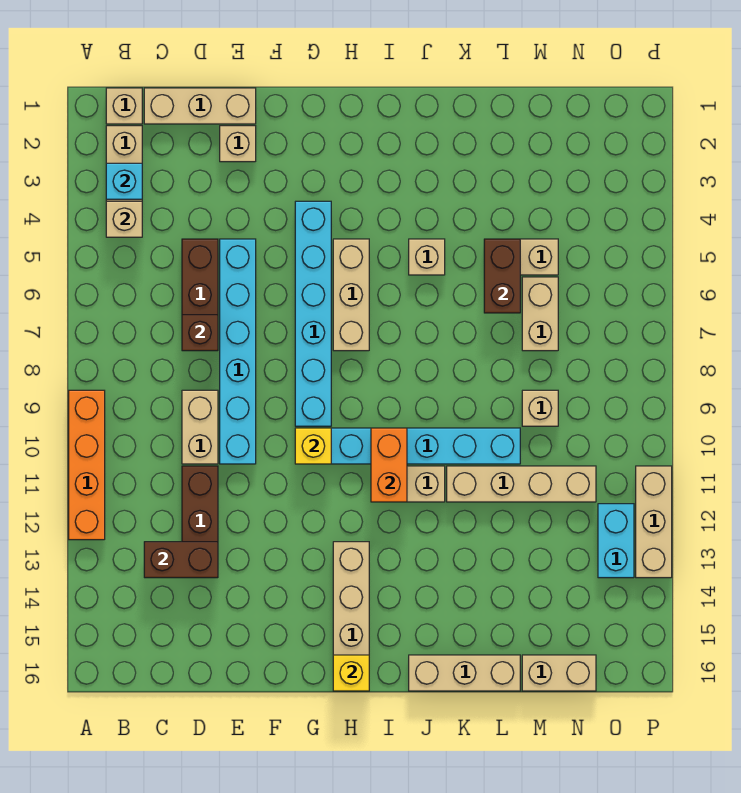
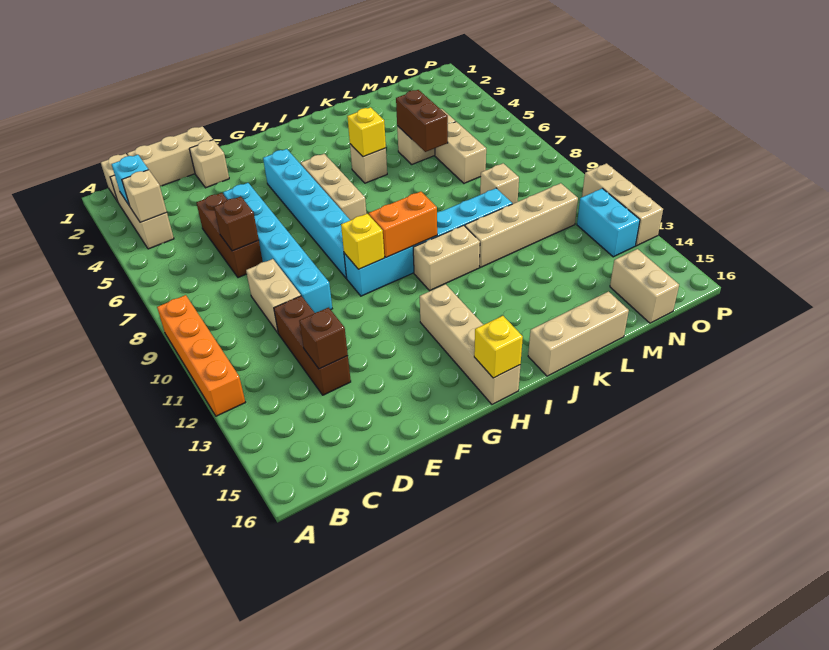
brown 1x2 brick [144,542,218,578] -> brown 1x1 brick [299,307,348,369]
orange 1x2 brick [371,428,407,502] -> orange 1x2 brick turned to [369,192,437,257]
none -> yellow 1x1 brick [347,107,386,157]
tan 1x2 brick [522,655,596,691] -> tan 1x2 brick turned to [610,249,679,323]

